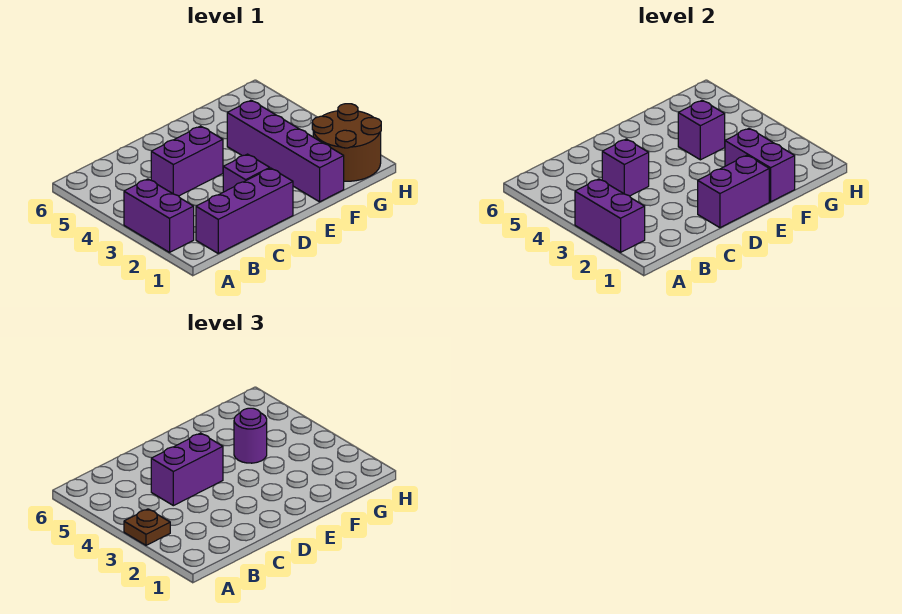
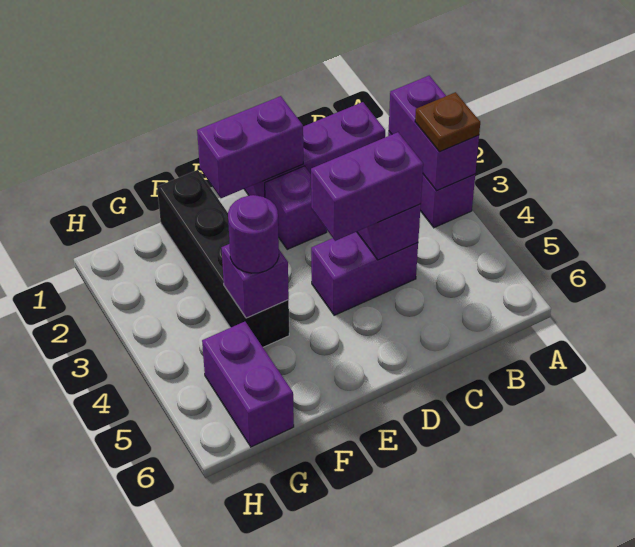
purple 1x4 brick [227,100,344,202] -> black 1x4 brick [157,170,289,347]
purple 1x2 brick [725,128,795,202] -> purple 1x2 brick moved to [202,322,294,447]
brown 2x2 round brick [312,104,381,181] -> none

